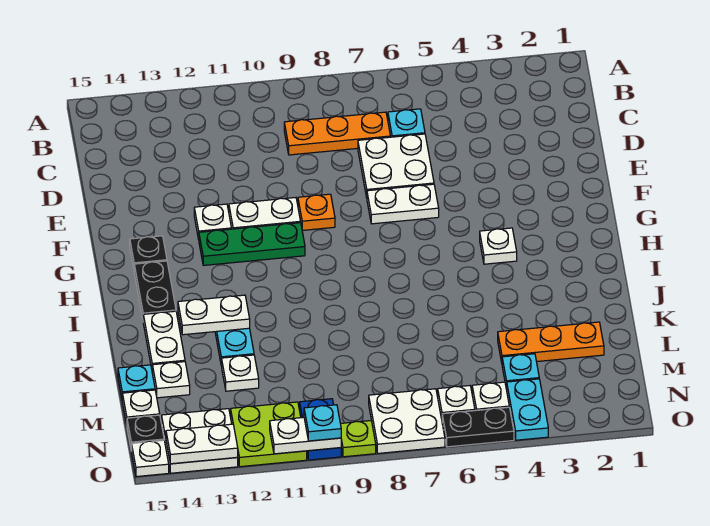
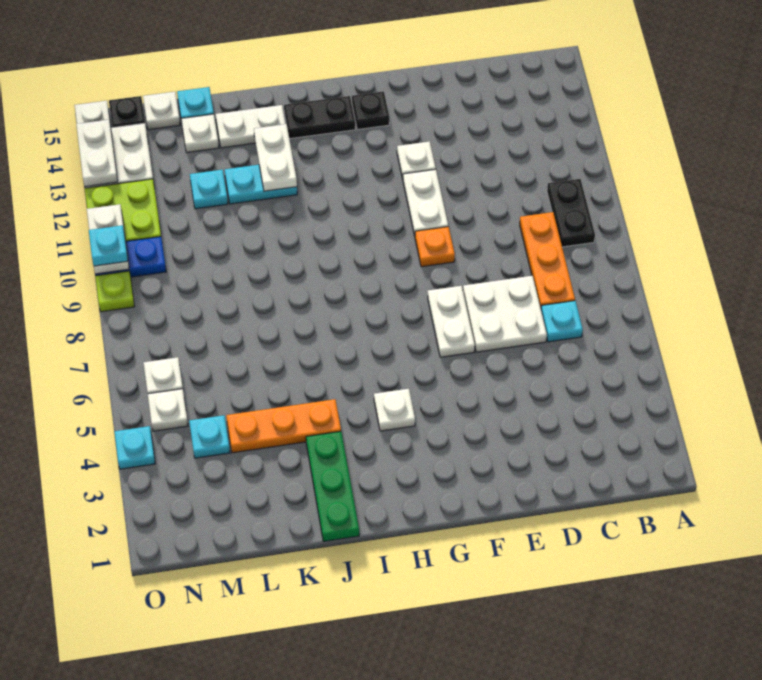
green 1x3 plate [199,223,305,265] -> green 1x3 plate moved to [306,431,359,542]
orange 1x3 plate [498,322,604,362] -> orange 1x3 plate turned to [226,399,341,453]
white 1x1 plate [222,355,259,391] -> cyan 1x1 plate [190,170,228,209]
cyan 1x2 plate [507,379,548,440] -> cyan 1x1 plate [115,426,155,469]
white 2x2 plate [369,389,445,453] -> none
black 1x2 plate [442,407,514,447] -> black 1x2 plate moved to [547,179,595,247]

